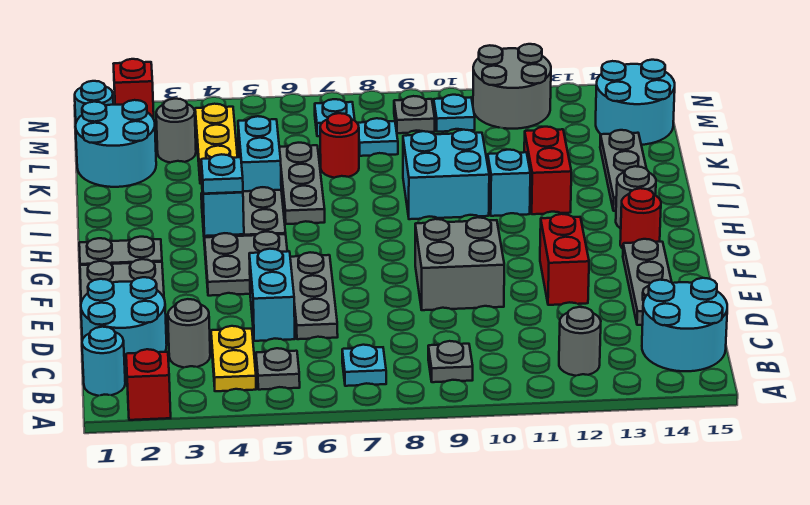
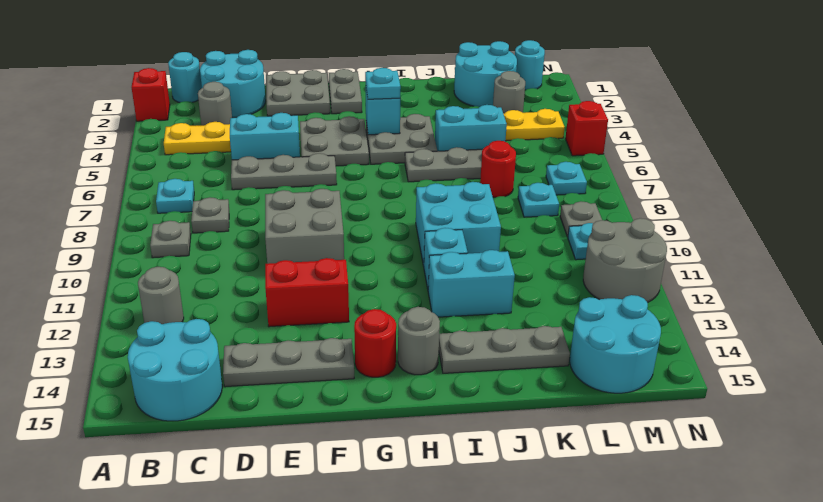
grey 1x1 plate [256,348,300,390] -> grey 1x1 plate moved to [191,197,229,233]
red 1x2 brick [524,127,571,214] -> cyan 1x2 brick [428,250,515,317]
red 1x1 brick [114,59,154,119] -> red 1x1 brick moved to [565,101,608,156]

